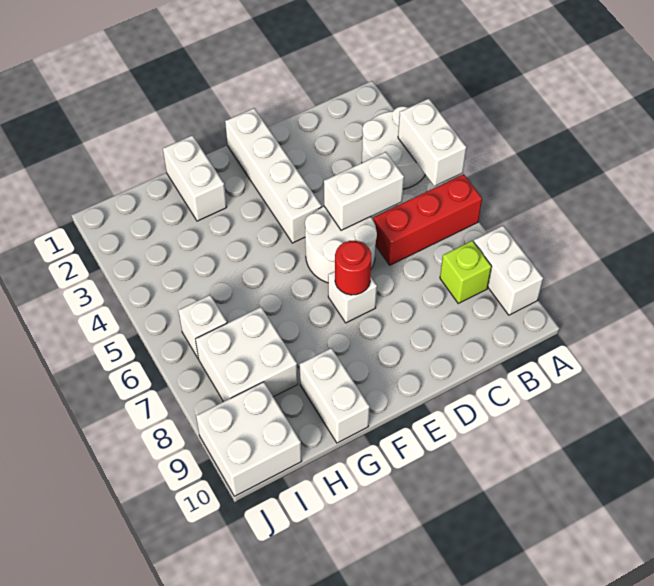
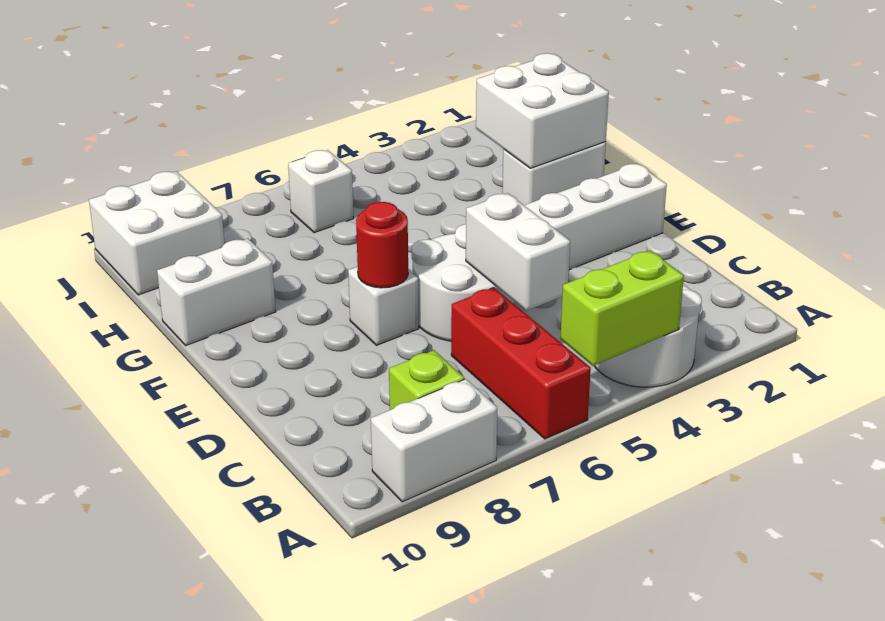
white 1x2 brick [398,99,466,186] -> lime 1x2 brick [560,250,684,366]
white 2x2 brick [196,307,298,402] -> white 2x2 brick moved to [476,53,609,168]

